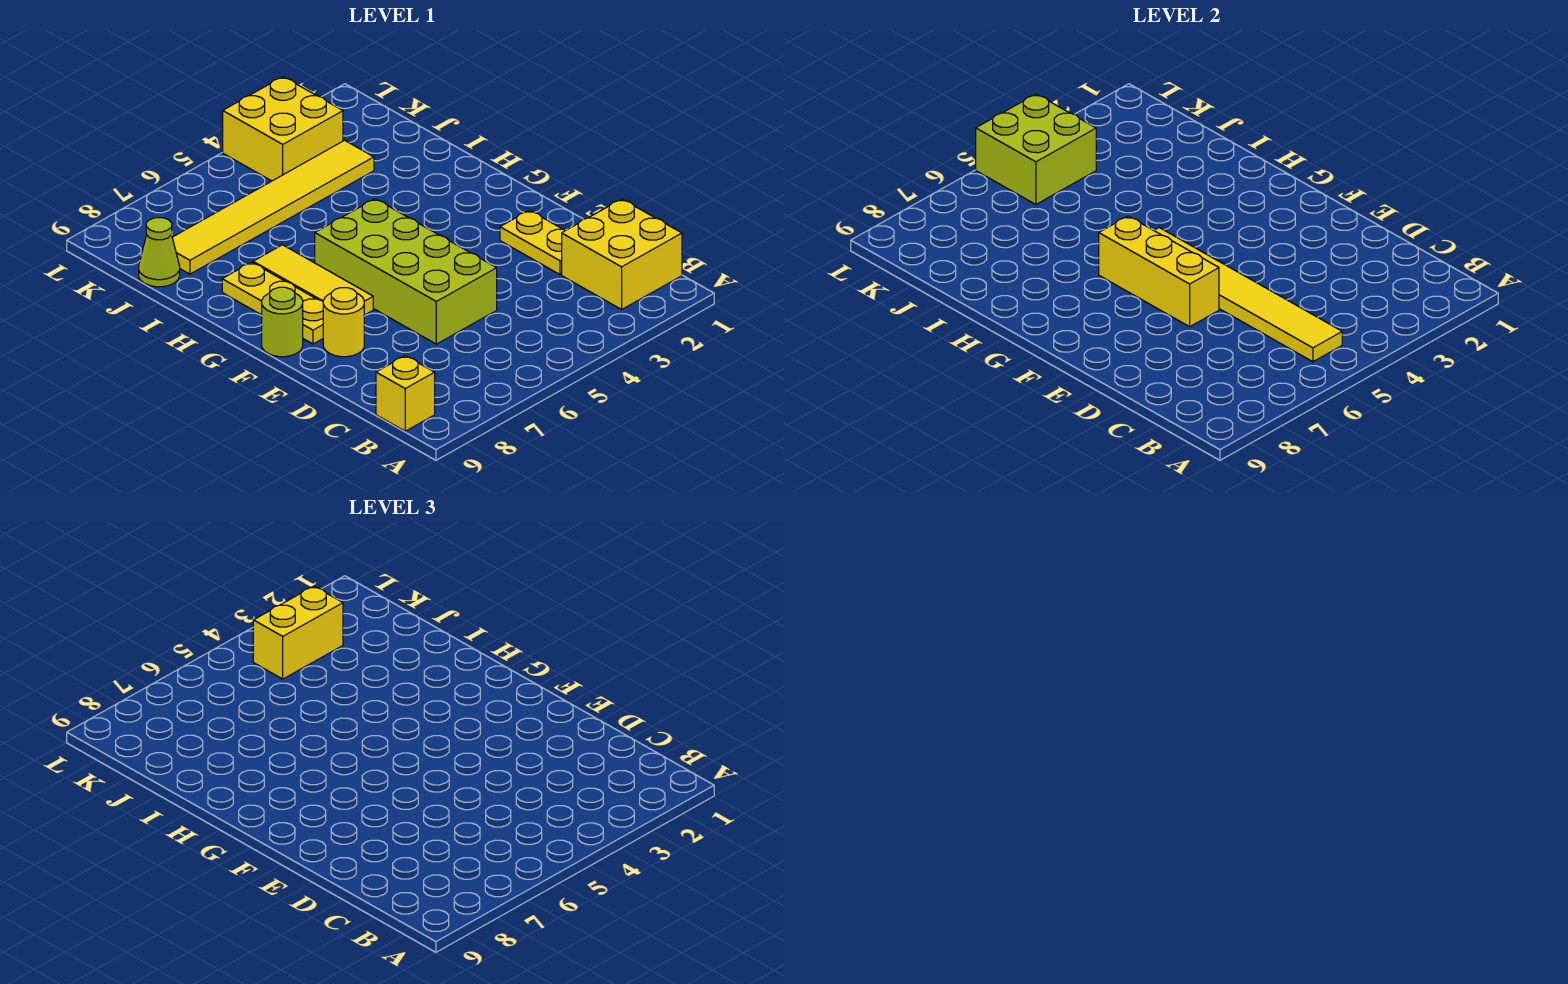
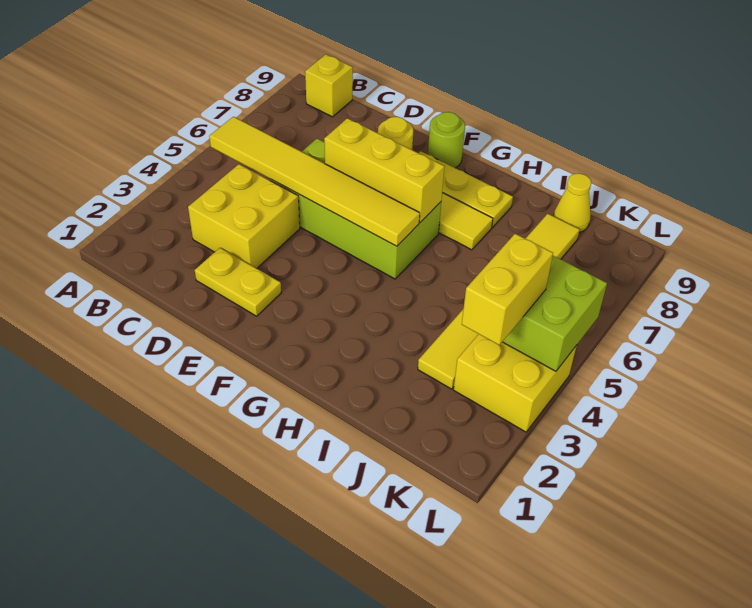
yellow 2x2 brick [562,199,682,309] -> yellow 2x2 brick moved to [188,164,300,268]
lime 1x1 cone [139,218,180,287] -> yellow 1x1 cone [554,173,591,233]

